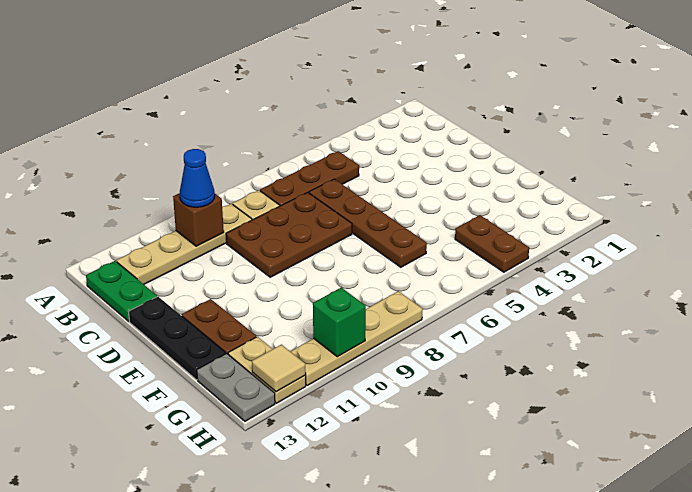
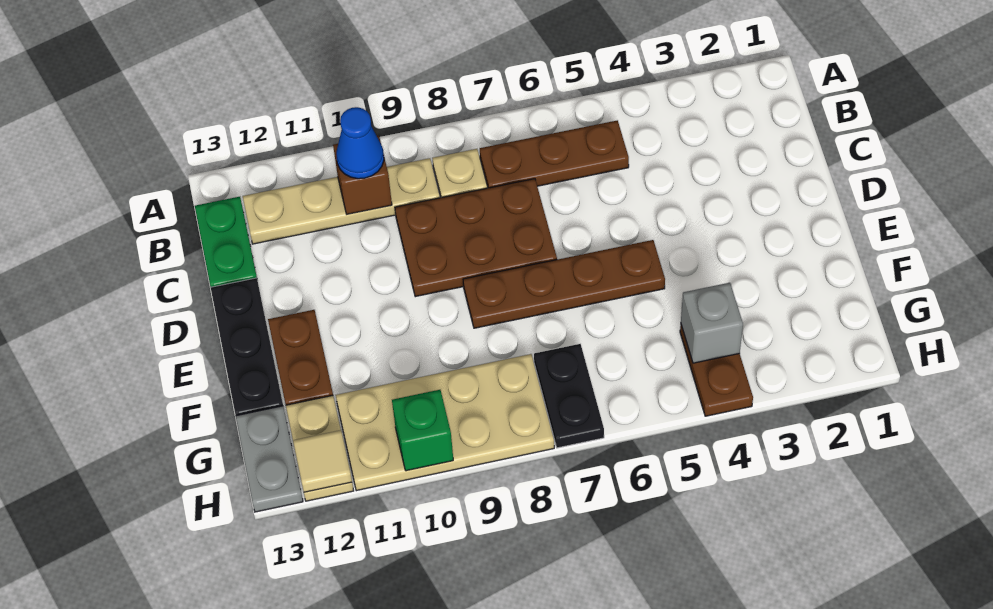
brown 1x4 plate [309,179,427,267] -> brown 1x4 plate turned to [463,240,665,328]
none -> grey 1x1 brick [681,283,743,363]
none -> black 1x2 plate [534,344,604,448]
tan 1x4 plate [290,291,422,385] -> tan 2x4 plate [336,354,554,491]

